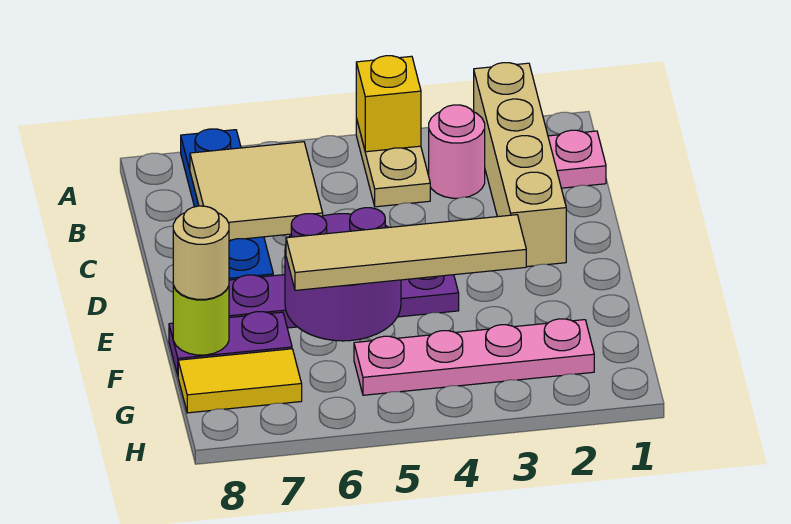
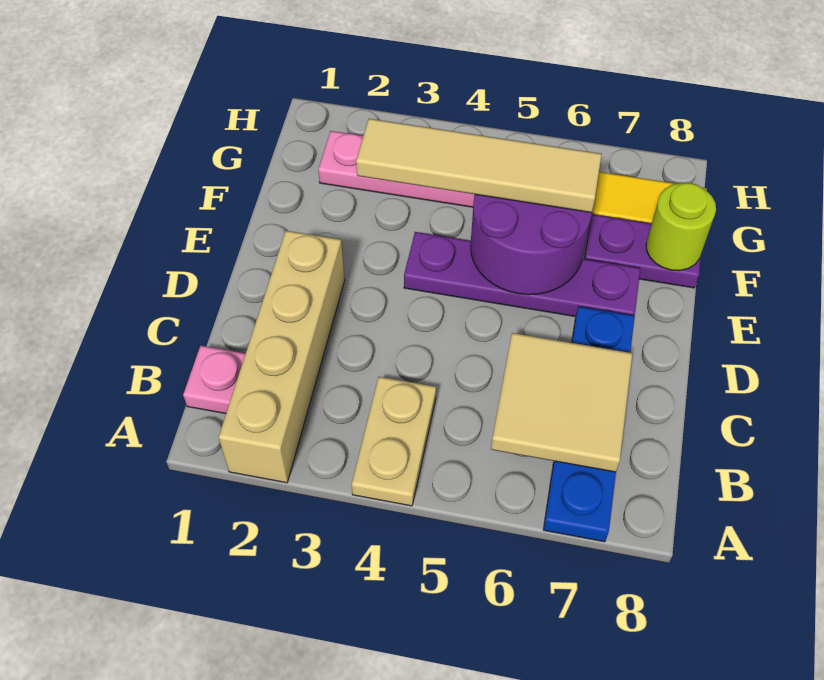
yellow 1x1 brick [356,56,421,152] -> none
pink 1x1 round brick [429,105,485,198] -> none
tan 1x1 round brick [173,206,229,299] -> none

